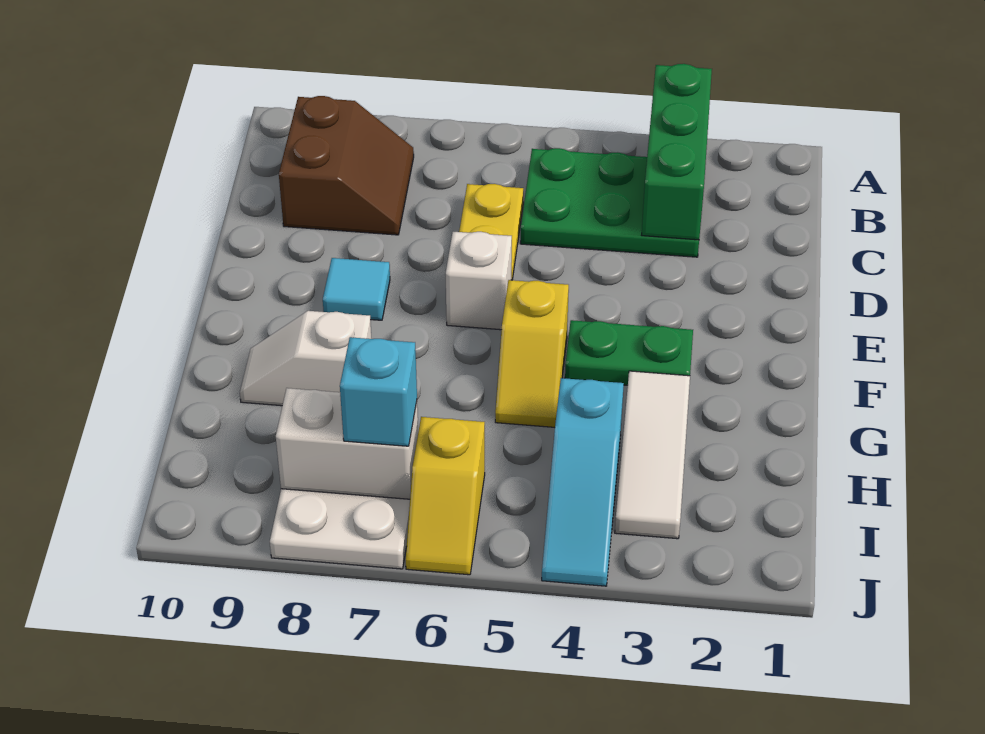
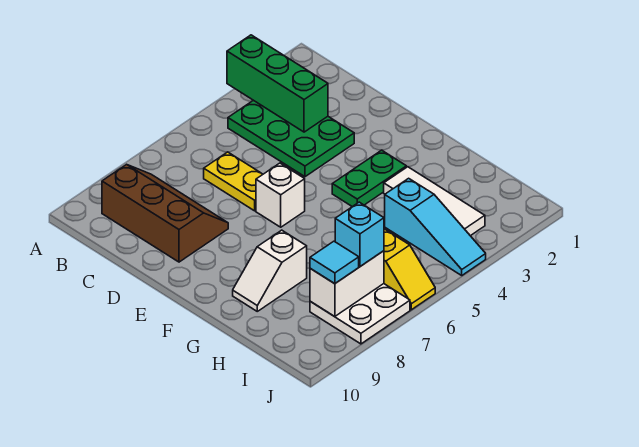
green 2x3 plate [520,148,699,257] -> green 2x3 plate turned to [228,100,354,177]
brown 2x2 slope [279,96,414,235] -> brown 2x3 slope [102,164,228,262]
cyan 1x1 tile [323,258,390,320] -> cyan 1x1 tile moved to [310,241,359,284]
yellow 1x2 slope [495,280,569,427] -> none

